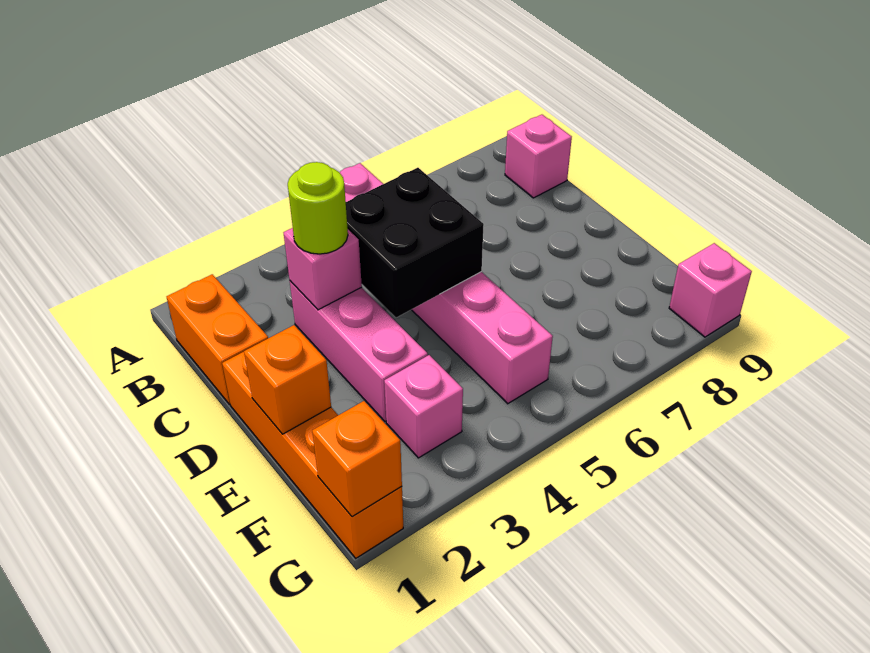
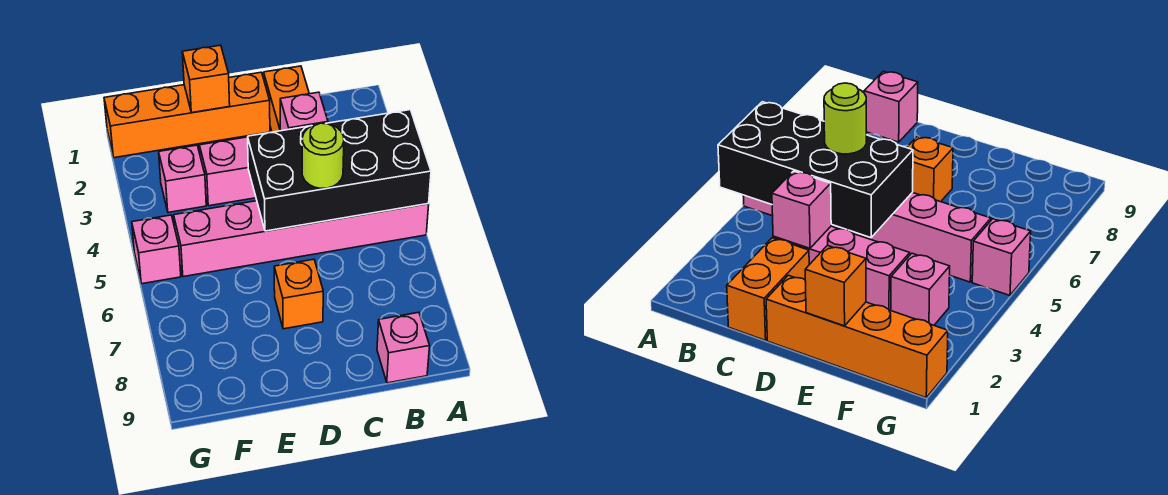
orange 1x2 brick [167,274,268,405] -> orange 1x2 brick turned to [264,66,309,132]
lime 1x1 round brick [288,162,348,254] -> lime 1x1 round brick moved to [302,123,344,188]
black 2x2 brick [346,168,484,318] -> black 2x4 brick [248,110,431,231]
orange 1x1 brick [312,401,402,517] -> orange 1x1 brick moved to [274,259,323,329]
pink 1x1 brick [669,243,752,337] -> pink 1x1 brick moved to [132,215,181,284]

